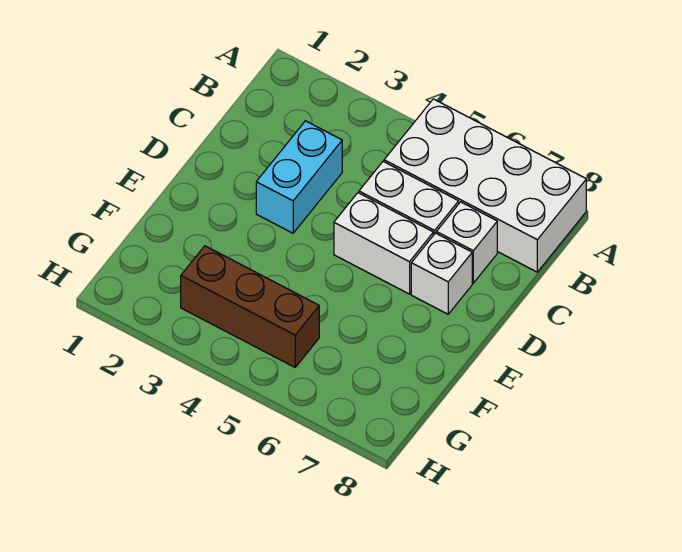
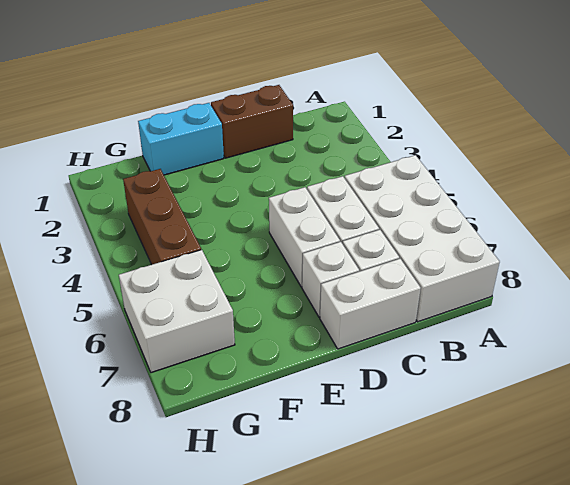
none -> brown 1x2 brick [211,85,293,158]
cyan 1x2 brick [256,121,342,233] -> cyan 1x2 brick moved to [138,103,224,175]
none -> white 1x2 brick [320,259,421,349]
none -> white 2x2 brick [119,250,235,373]

